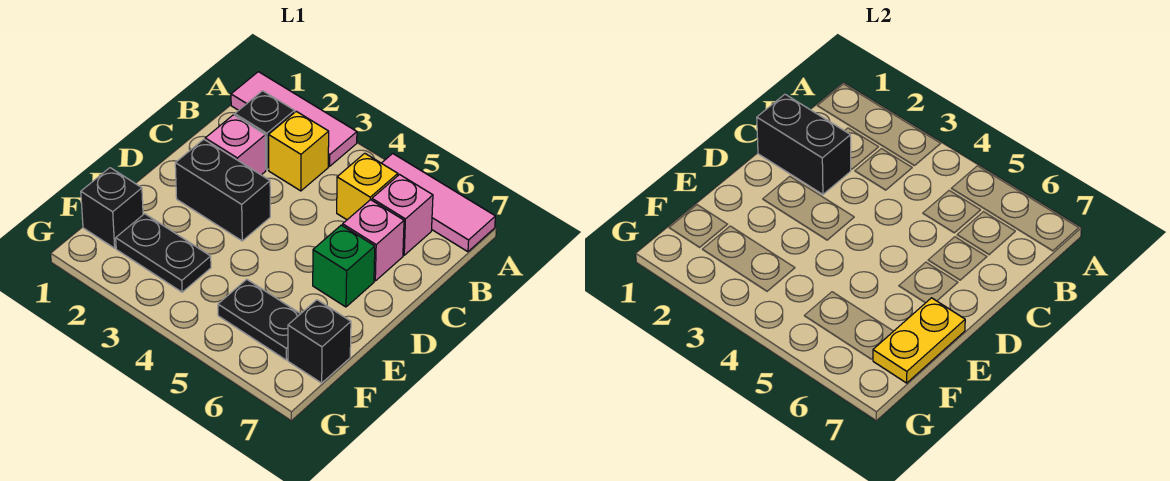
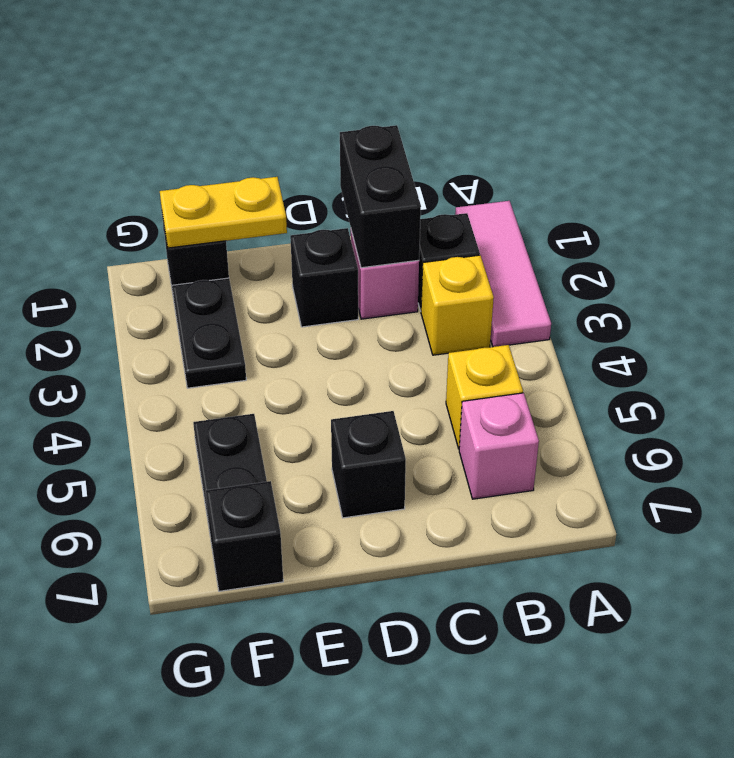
pink 1x3 tile [382,154,495,252] -> none
pink 1x1 brick [343,200,404,281] -> none
black 1x2 brick [175,139,270,241] -> black 1x1 brick [290,228,358,327]
green 1x1 brick [313,225,375,307] -> black 1x1 brick [331,411,406,518]
yellow 1x2 plate [873,298,965,383] -> yellow 1x2 plate moved to [160,177,287,248]

